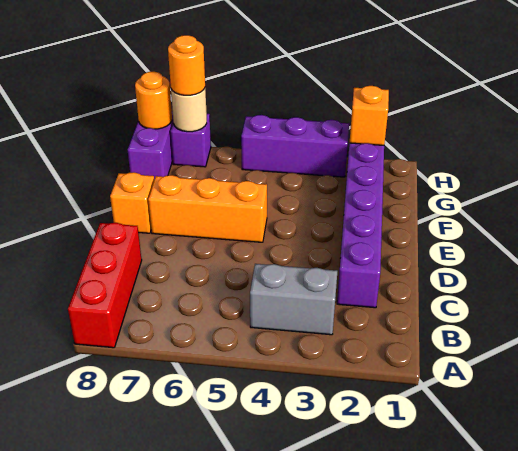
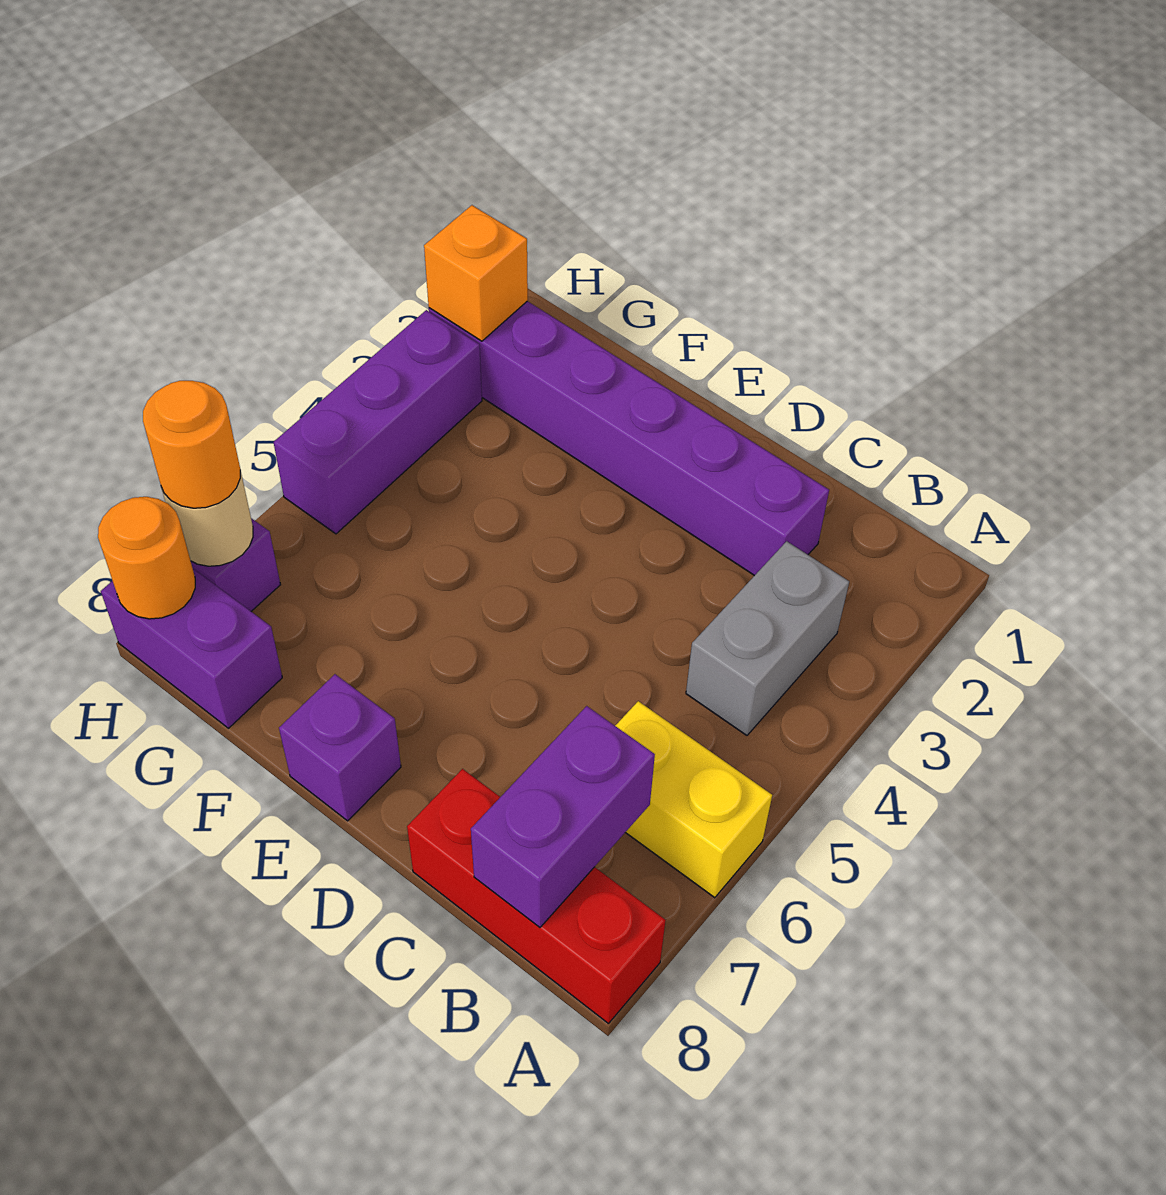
none -> yellow 1x2 brick [615,701,772,898]
none -> purple 1x2 brick [471,706,655,927]
orange 1x3 brick [148,175,267,242] -> none
orange 1x1 brick [110,172,154,233] -> purple 1x1 brick [279,674,401,821]

